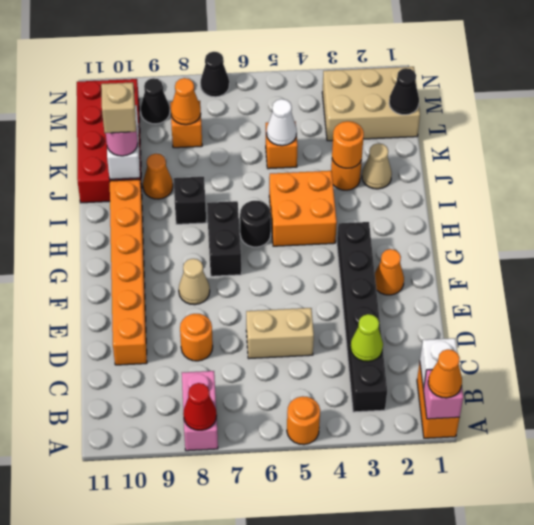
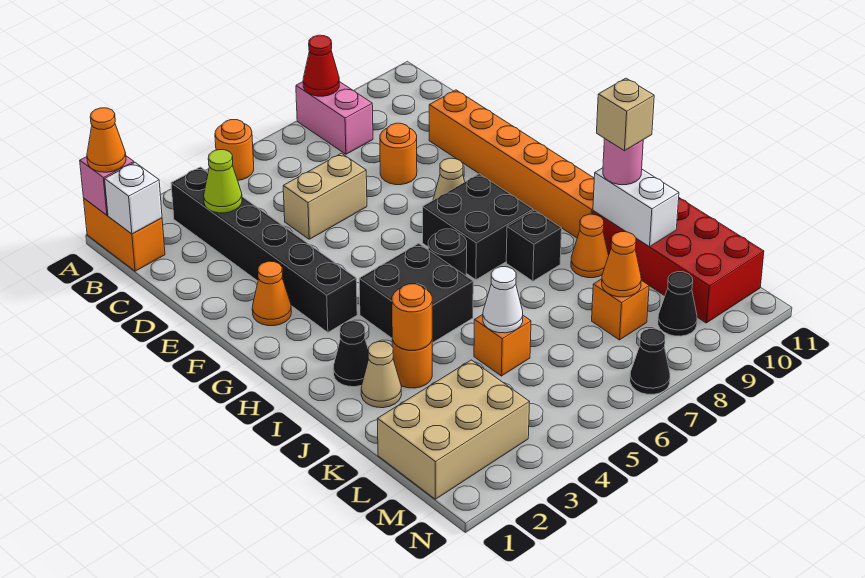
black 1x2 brick [207,201,241,276] -> black 2x2 brick [423,174,533,280]
orange 2x2 brick [269,171,337,246] -> black 2x2 brick [359,243,473,343]
black 1x1 cone [389,68,419,115] -> black 1x1 cone moved to [333,321,368,387]

